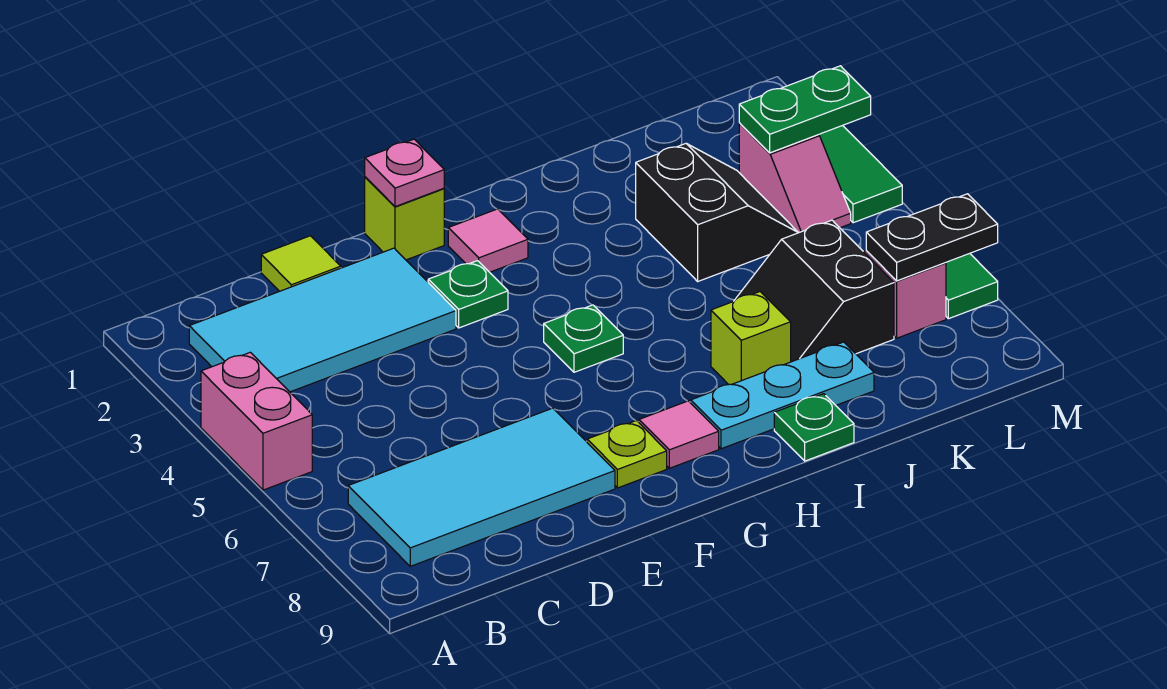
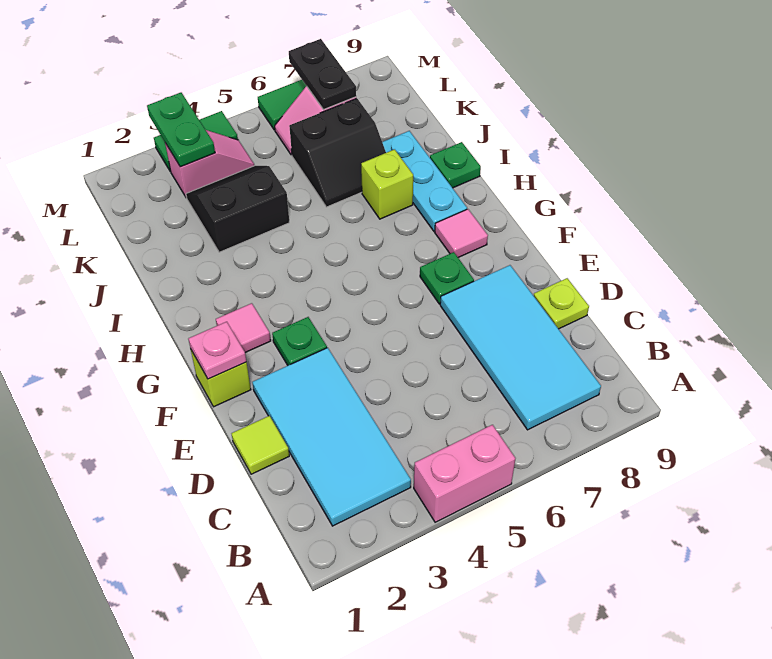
lime 1x1 plate [587,421,667,488] -> lime 1x1 plate moved to [534,278,589,329]
green 1x1 plate [544,305,623,372] -> green 1x1 plate moved to [420,252,474,304]

